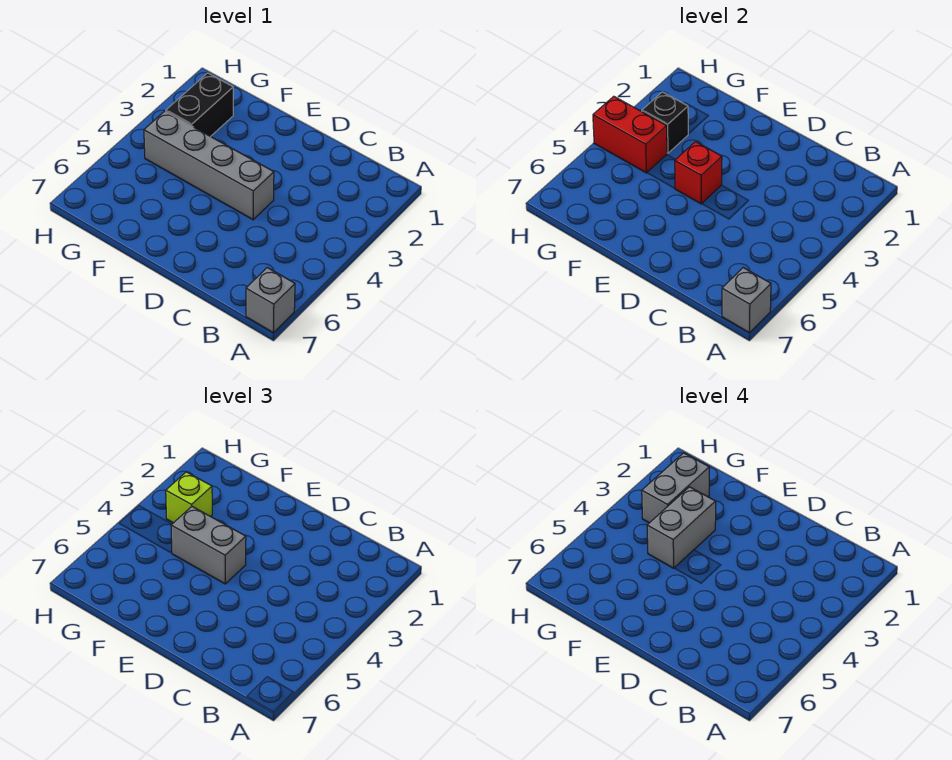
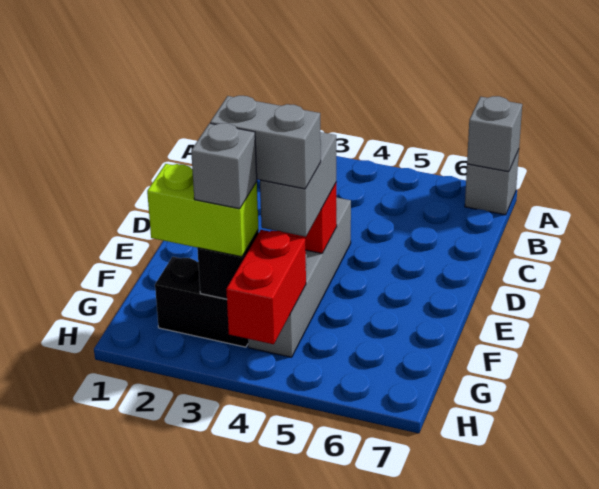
grey 1x2 brick [642,453,709,523] -> grey 1x1 brick [191,123,257,209]
lime 1x1 brick [166,472,212,523] -> lime 1x2 brick [147,164,258,257]

